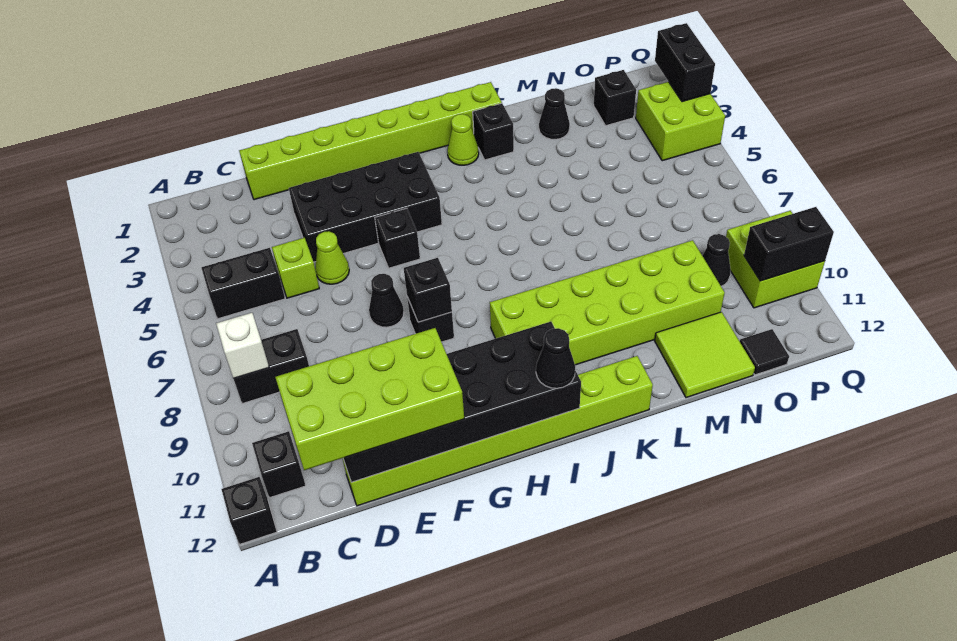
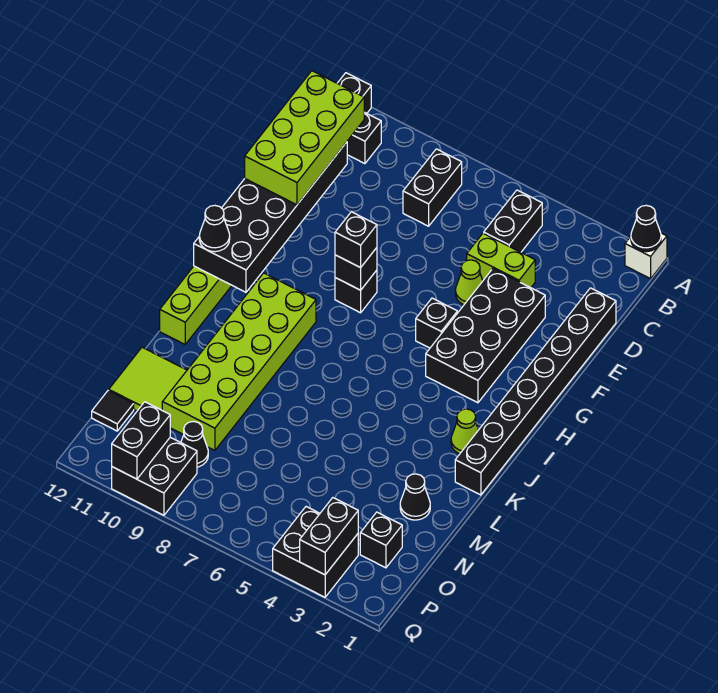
white 1x1 brick [216,313,269,378] -> white 1x1 brick moved to [625,233,667,279]
lime 1x8 brick [239,82,502,200] -> black 1x8 brick [455,288,616,495]
lime 1x1 brick [272,238,319,298] -> lime 1x2 brick [467,233,535,288]
black 1x1 cone [369,274,404,327] -> black 1x1 cone moved to [631,205,661,252]
black 1x1 brick [473,103,514,160] -> black 1x1 brick moved to [335,212,377,268]
lime 2x2 brick [636,82,725,161] -> black 2x2 brick [273,507,358,597]
lime 2x2 brick [726,211,825,308] -> black 2x2 brick [112,437,197,515]
black 1x2 brick [655,23,715,102] -> black 1x2 brick turned to [300,498,358,575]

